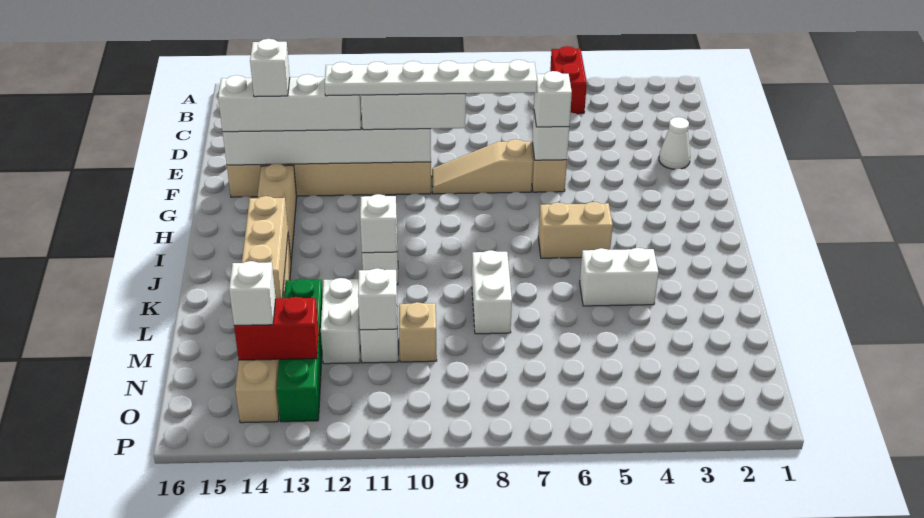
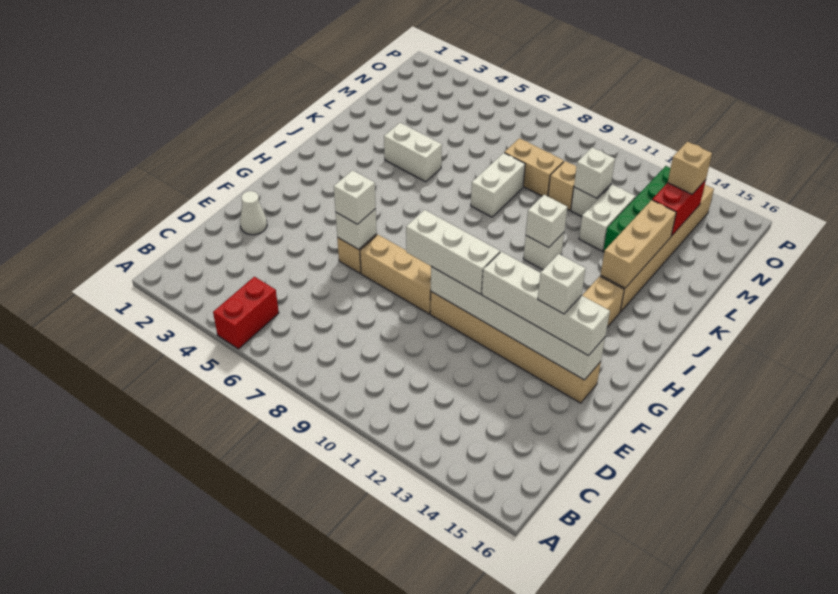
tan 1x3 slope [432,139,533,194] -> tan 1x3 brick [360,235,431,314]
white 1x6 plate [325,60,537,96] -> none
tan 1x2 brick [538,202,613,258] -> tan 1x2 brick moved to [504,138,564,196]
red 1x2 brick [234,297,319,360] -> red 1x2 brick turned to [652,180,706,236]
white 1x1 brick [229,261,276,326] -> tan 1x1 brick [668,142,712,194]

